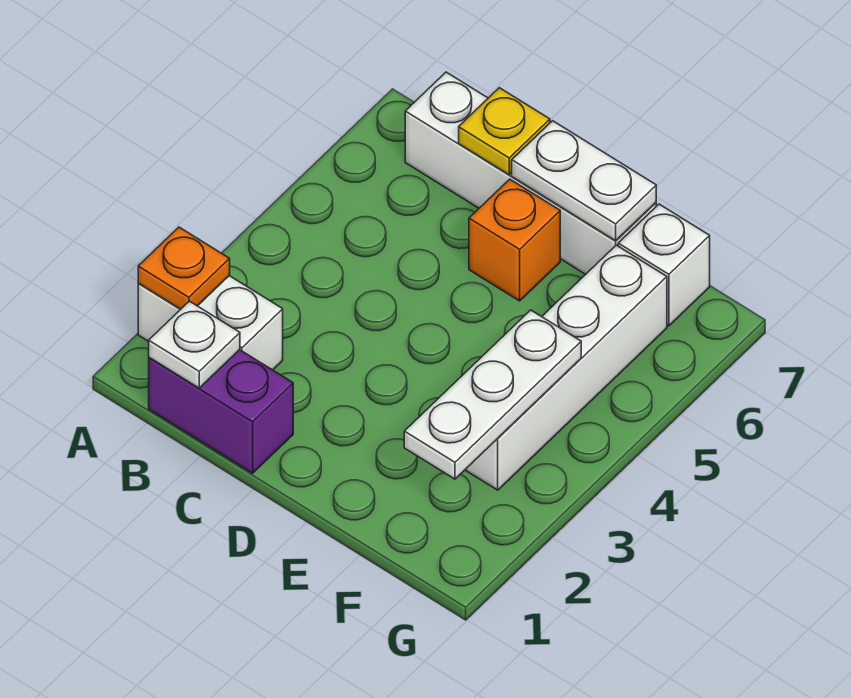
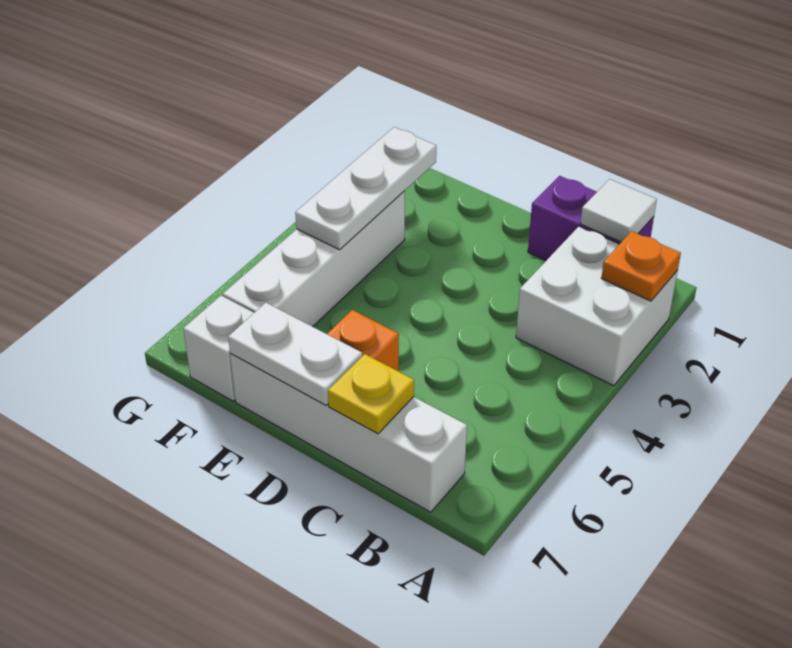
white 1x2 brick [138,276,283,370] -> white 2x2 brick [516,226,678,386]
white 1x1 plate [149,301,240,388] -> white 1x1 tile [580,179,657,242]

